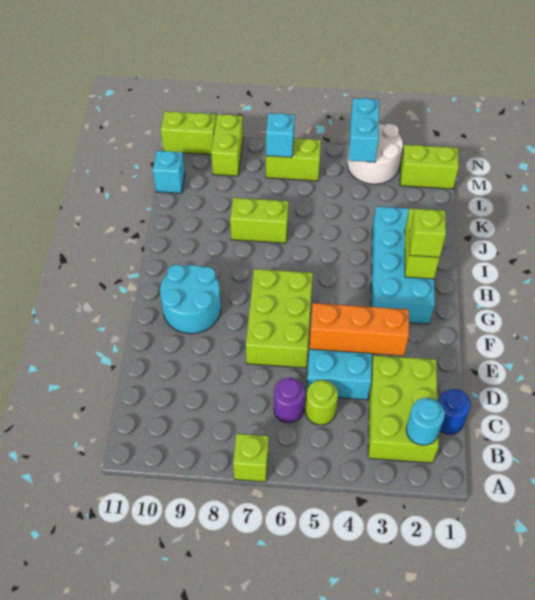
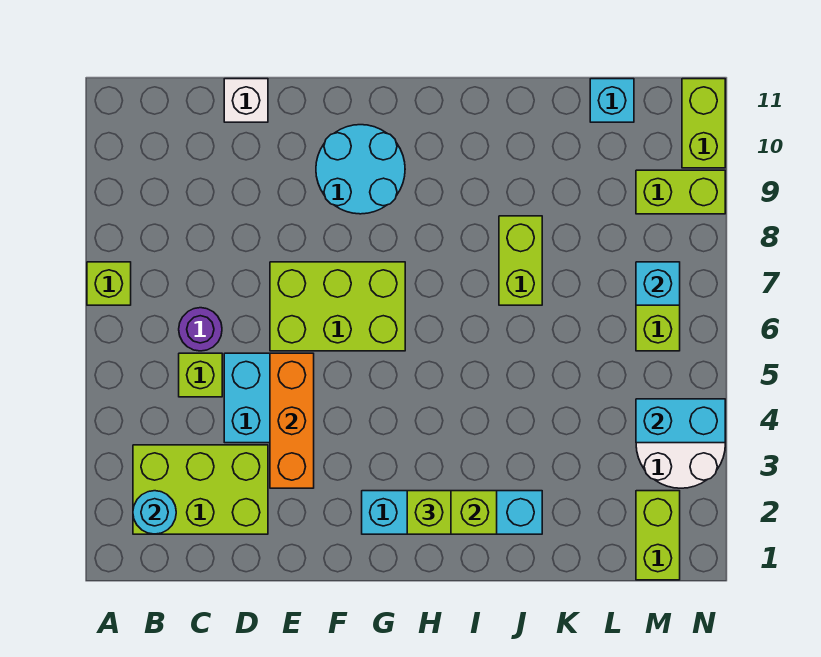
blue 1x1 round brick [438,389,471,434] -> none
lime 1x1 round brick [305,380,338,425] -> lime 1x1 brick [179,353,222,397]
none -> white 1x1 brick [224,79,268,122]
cyan 2x4 brick [371,206,435,324] -> cyan 1x4 brick [362,491,542,534]

